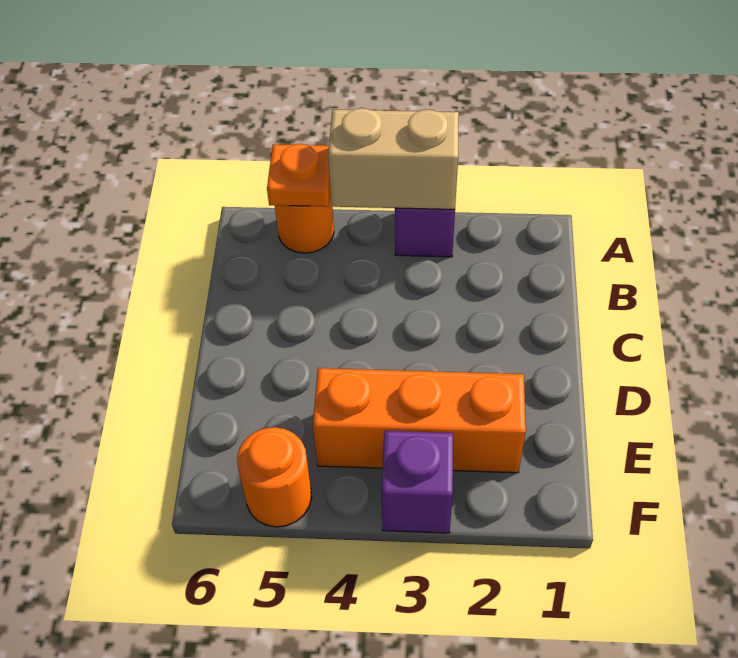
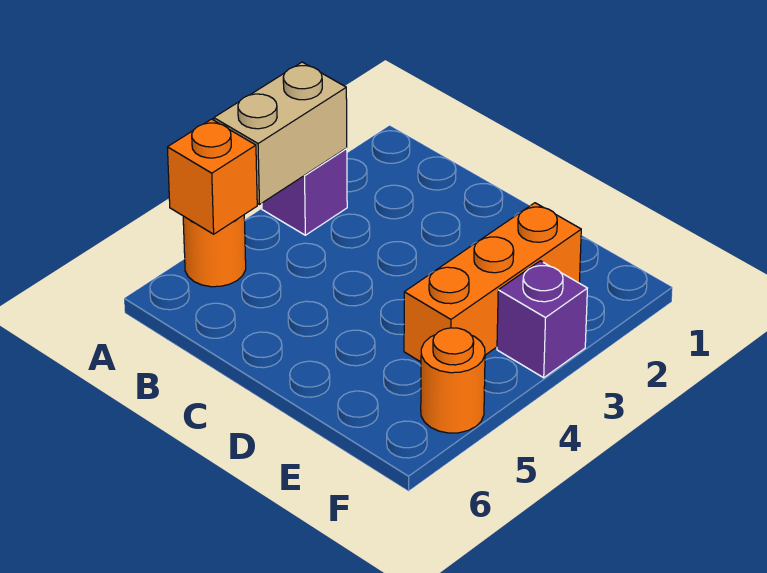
orange 1x1 plate [267,144,330,207] -> orange 1x1 brick [167,119,257,234]

